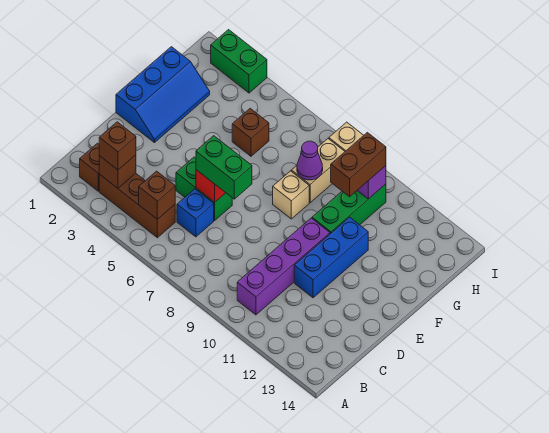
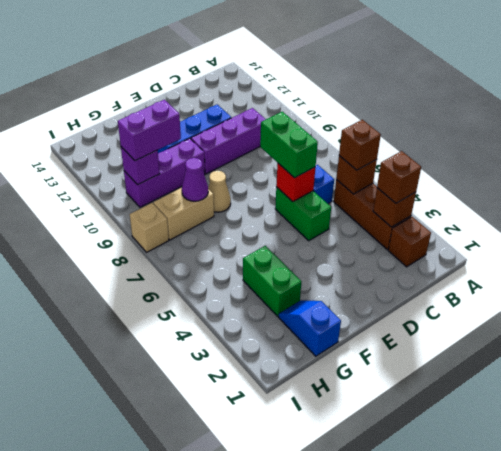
purple 1x4 brick [237,218,330,315] -> purple 1x3 brick [191,108,266,174]
blue 2x3 slope [116,47,210,143] -> blue 1x2 slope [279,300,341,356]
tan 1x1 brick [273,171,309,219] -> tan 1x1 cone [208,171,231,212]
green 1x3 brick [312,184,386,234] -> purple 1x3 brick [124,138,205,207]
brown 1x1 brick [232,108,269,156] -> brown 1x1 brick moved to [339,120,381,170]
brown 1x2 brick [331,132,386,197] -> purple 1x2 brick [118,100,181,161]
green 1x2 brick [211,30,267,93] -> green 1x2 brick moved to [243,246,301,316]

